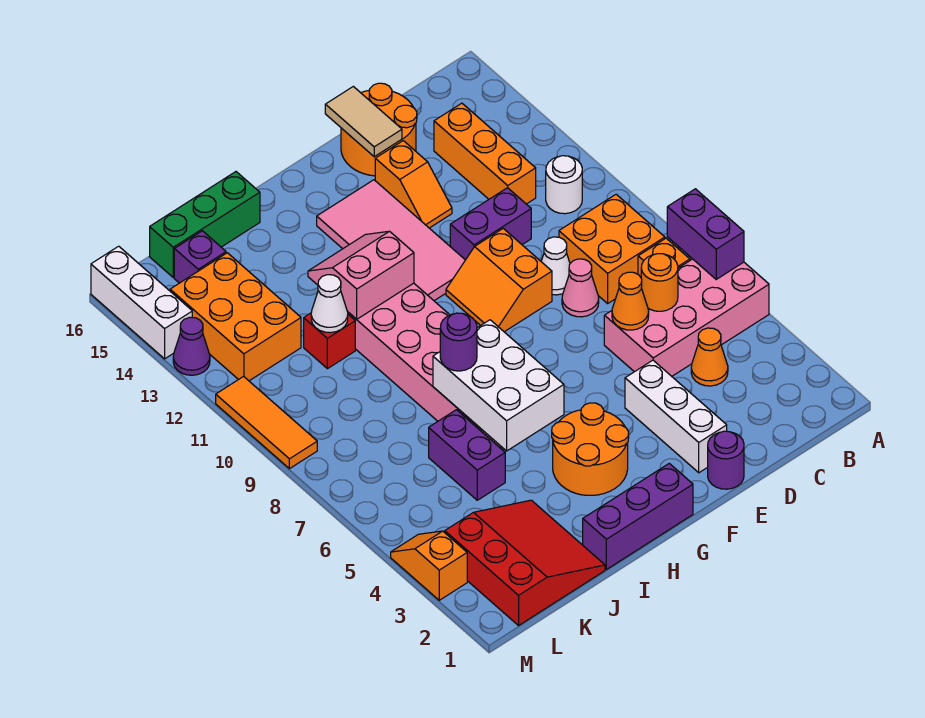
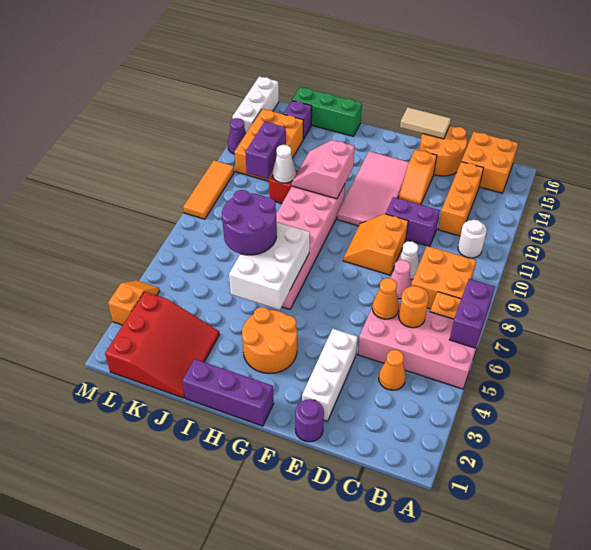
none -> orange 2x2 brick [461,132,518,193]
tan 1x2 tile [325,86,402,157] -> tan 1x2 tile turned to [400,107,451,139]
pink 2x2 slope [308,231,414,319] -> pink 2x2 slope turned to [292,140,355,199]
purple 1x1 round brick [440,313,477,371] -> purple 2x2 round brick [222,190,277,255]
purple 1x2 brick [429,410,505,500] -> purple 1x2 brick moved to [245,122,286,179]

